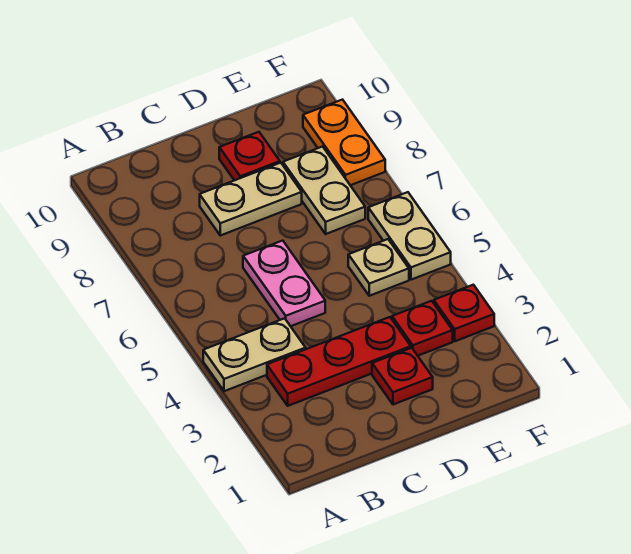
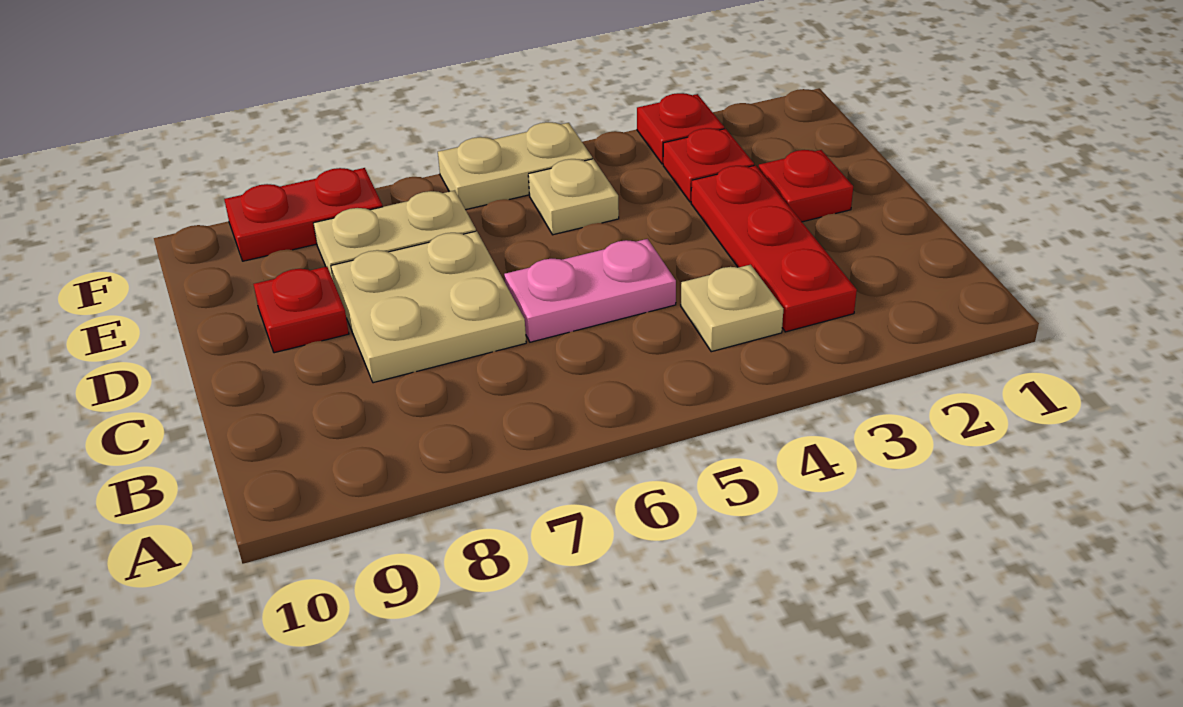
tan 1x2 plate [203,318,306,391] -> tan 1x1 plate [681,265,783,352]
tan 1x2 plate [200,163,302,235] -> tan 2x2 plate [331,231,526,383]
orange 1x2 plate [303,100,385,185] -> red 1x2 plate [224,168,383,261]

